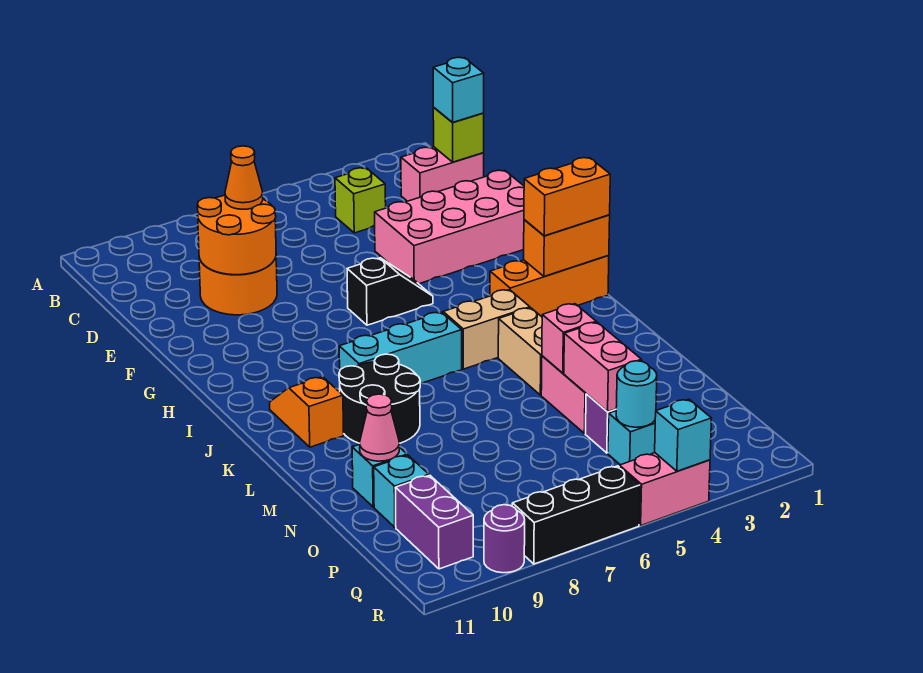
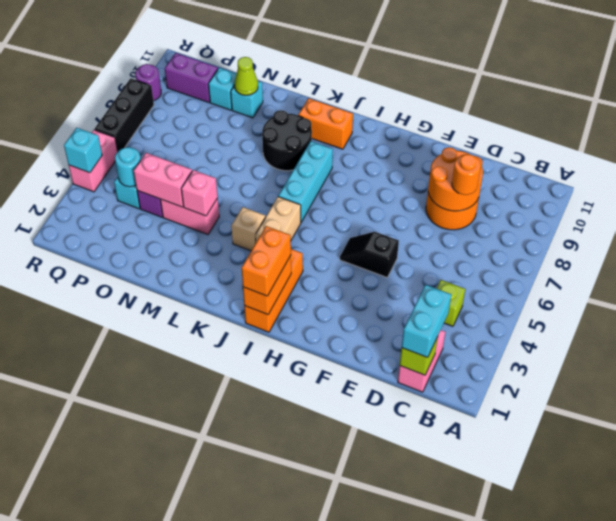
cyan 1x1 brick [433,57,484,122] -> cyan 1x2 brick [402,285,451,357]
orange 1x1 cone [225,146,263,209] -> orange 1x1 round brick [452,154,481,195]
pink 2x4 brick [375,170,524,284] -> none
black 1x2 slope [347,258,433,325] -> black 1x2 slope turned to [340,232,399,277]
orange 1x2 slope [270,377,344,447] -> orange 1x2 brick [298,98,353,149]
tan 1x2 brick [498,308,542,395] -> tan 1x1 brick [231,207,265,251]
pink 1x1 cone [360,394,399,461] -> lime 1x1 cone [235,57,258,95]

